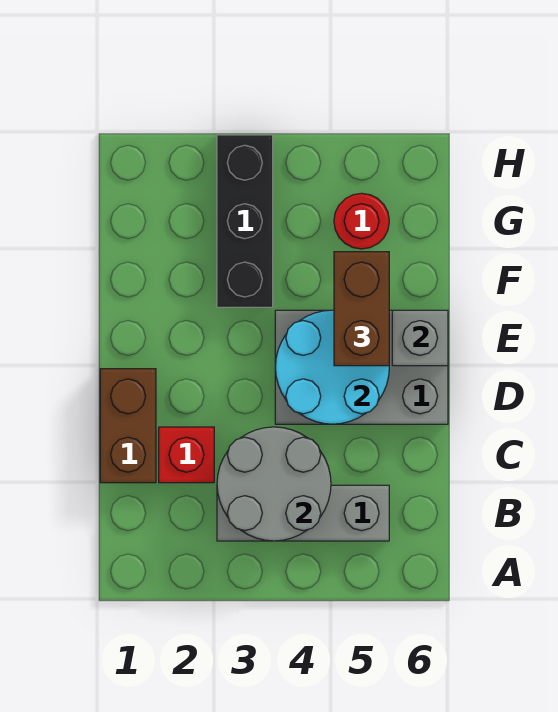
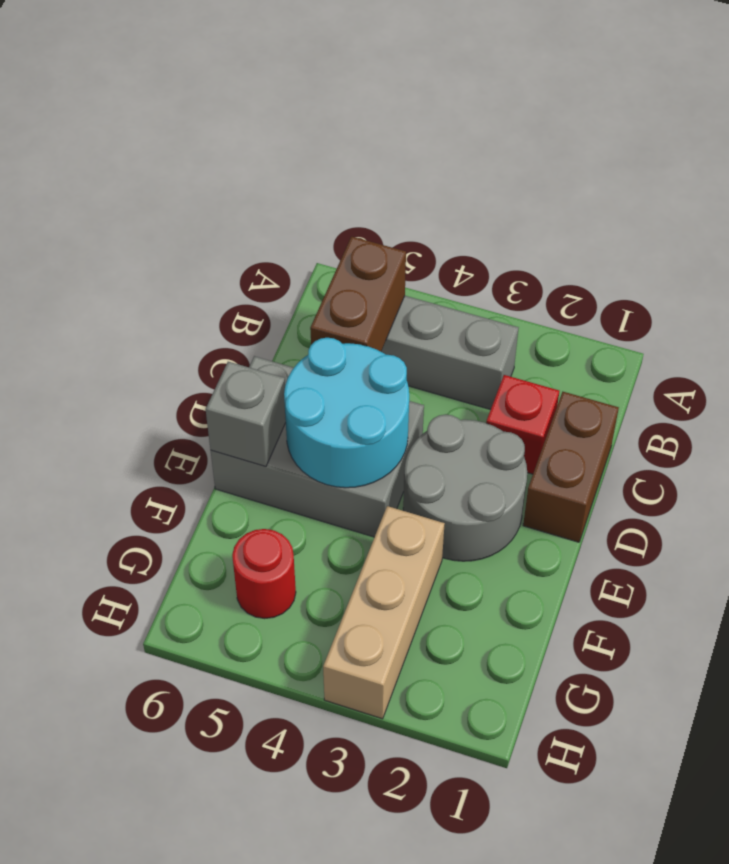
grey 2x2 round brick [217,427,331,541] -> grey 2x2 round brick moved to [403,415,527,561]
brown 1x2 brick [334,252,389,366] -> brown 1x2 brick moved to [310,236,406,352]
black 1x3 brick [217,135,273,307] -> tan 1x3 brick [323,506,445,719]

